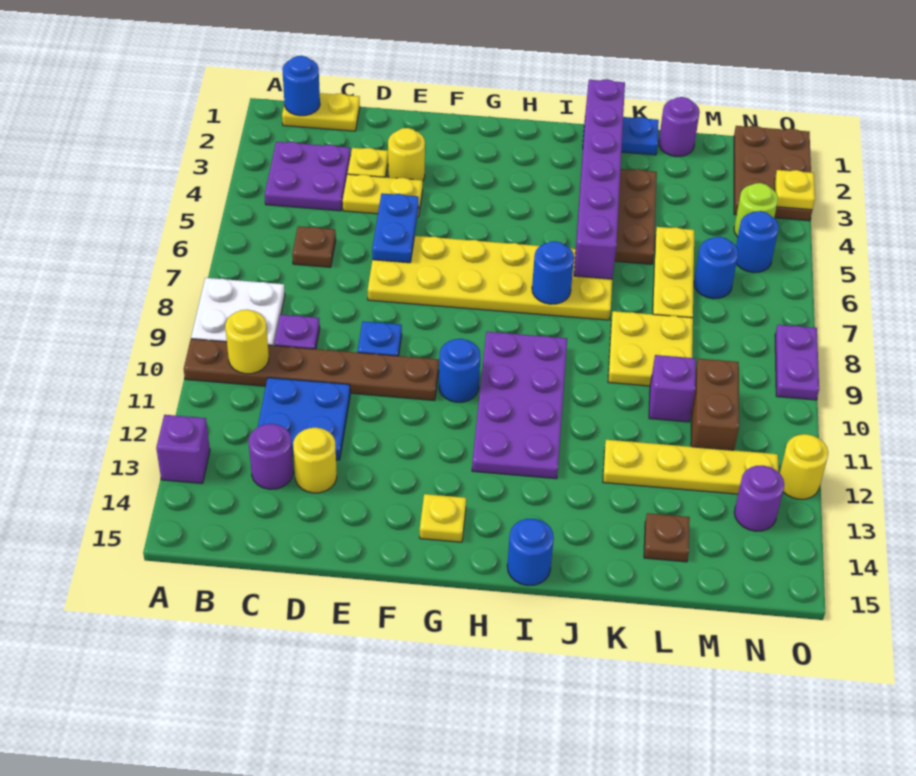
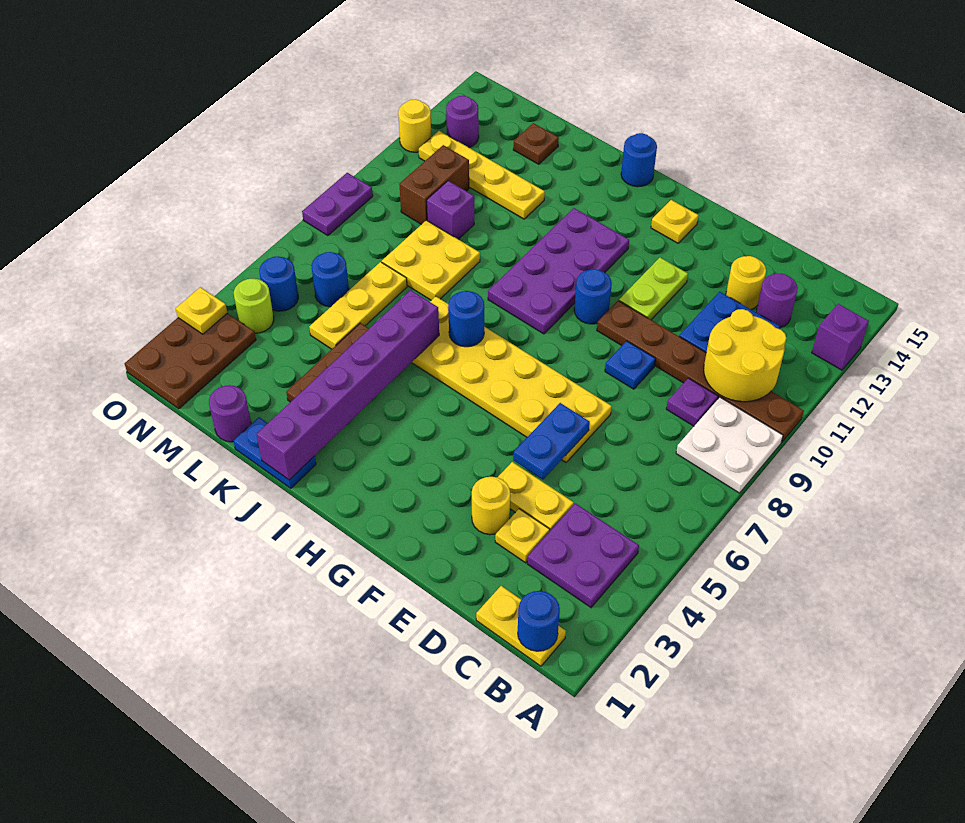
yellow 1x1 round brick [225,310,269,374] -> yellow 2x2 round brick [704,309,786,402]
brown 1x1 plate [292,226,336,267] -> none
none -> lime 1x2 plate [619,258,688,320]

